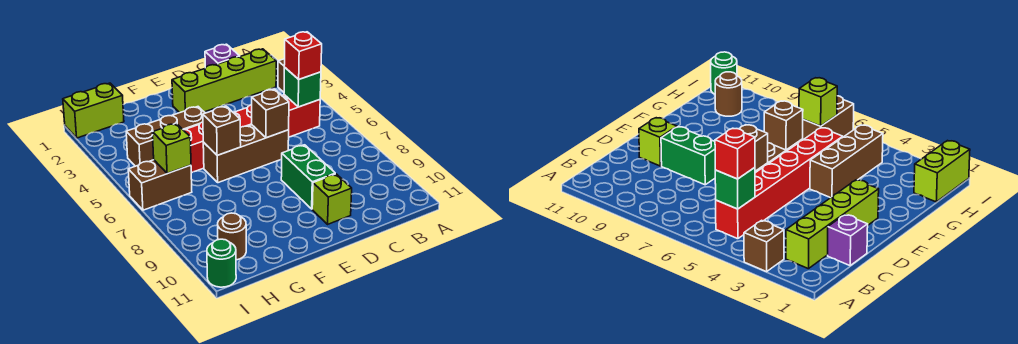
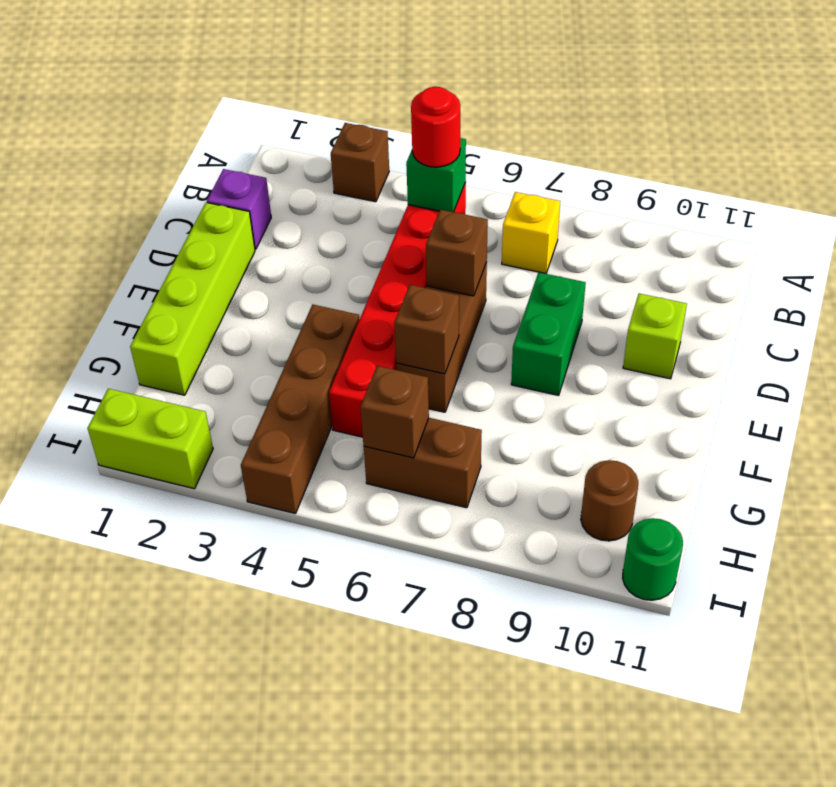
lime 1x4 brick [172,49,276,113] -> lime 1x4 brick moved to [130,202,255,395]
red 1x1 brick [284,32,322,79] -> red 1x1 round brick [411,87,460,167]
none -> yellow 1x1 brick [502,192,560,274]
green 1x2 brick [281,145,335,209] -> green 1x2 brick turned to [511,272,586,395]
brown 1x3 brick [126,107,205,166] -> brown 1x4 brick [241,305,359,514]
lime 1x2 brick [63,83,124,138] -> lime 1x2 brick turned to [87,389,213,489]
brown 1x2 brick [128,160,192,210] -> brown 1x2 brick turned to [364,418,482,508]
lime 1x1 brick [153,123,191,174] -> brown 1x1 brick [360,366,429,458]

